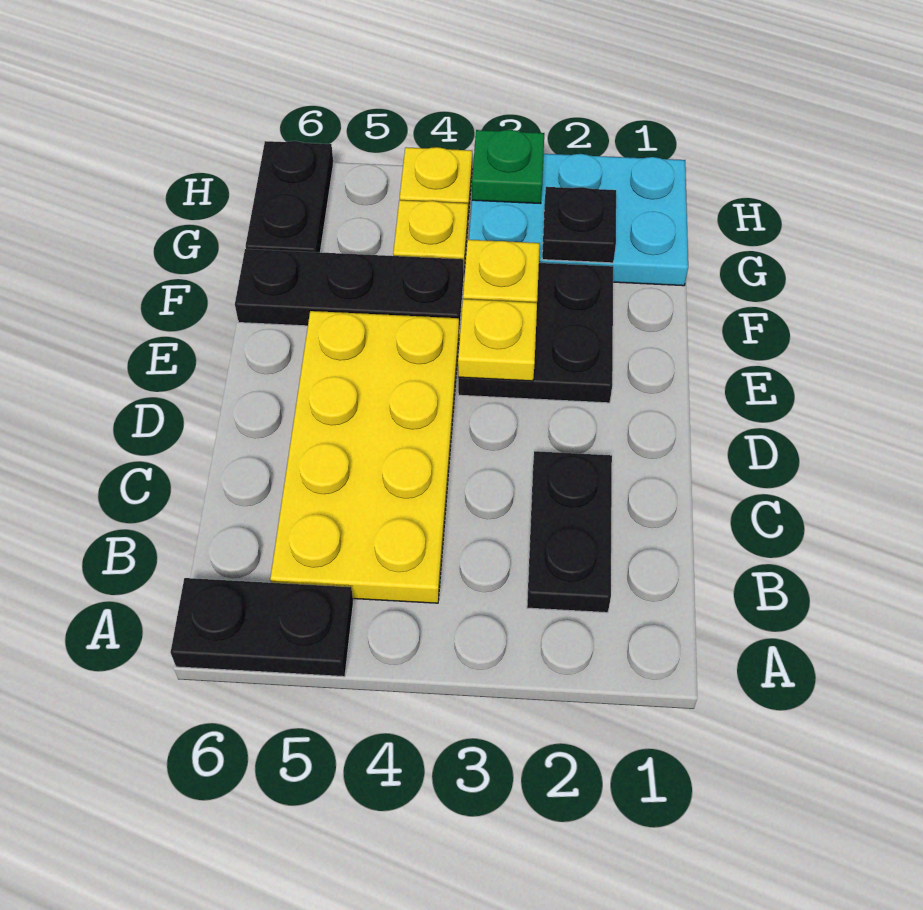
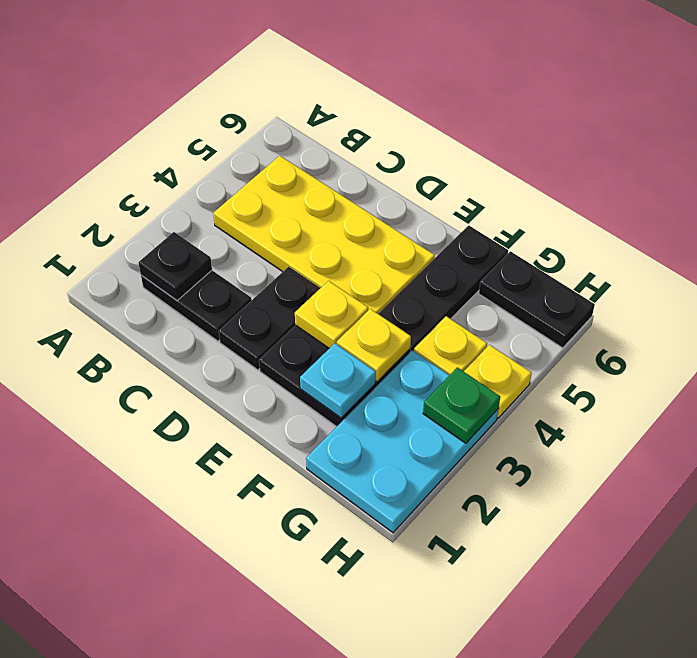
black 1x2 plate [171,578,353,677] -> black 1x2 plate moved to [219,267,320,370]
none -> cyan 1x1 plate [300,343,376,418]
black 1x1 plate [542,187,616,263] -> black 1x1 plate moved to [139,232,212,301]

